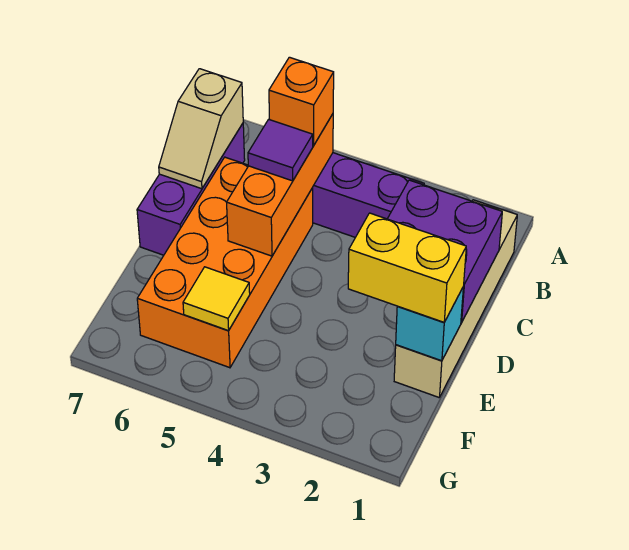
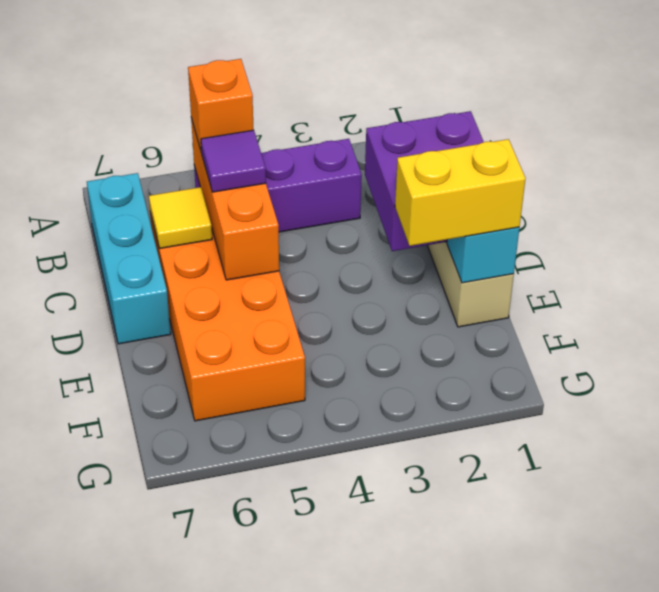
purple 1x3 brick [137,124,245,255] -> cyan 1x3 brick [87,173,171,344]
tan 1x2 slope [159,69,243,189] -> none
yellow 1x1 tile [183,267,250,331] -> yellow 1x1 tile moved to [149,187,212,249]

